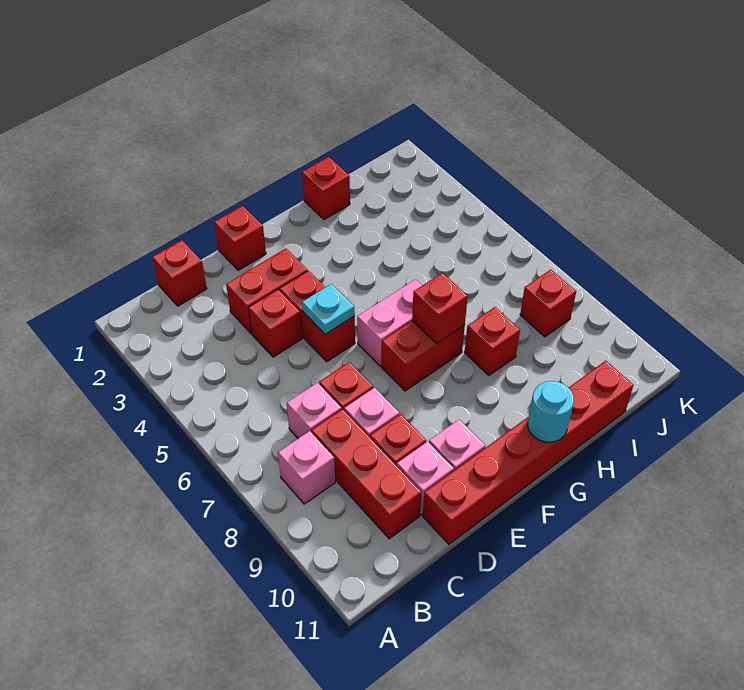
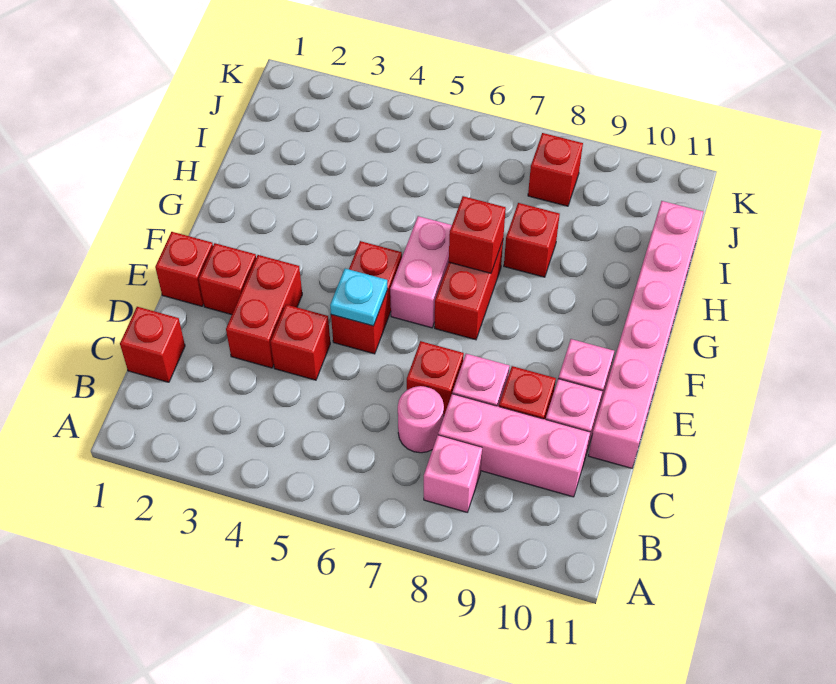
pink 1x1 brick [287,383,341,438] -> pink 1x1 round brick [398,386,444,453]
red 1x3 brick [311,409,421,539] -> pink 1x3 brick [438,394,590,497]
red 1x6 brick [423,361,633,544] -> pink 1x6 brick [588,201,703,468]
red 1x2 brick [280,271,355,361] -> red 1x2 brick turned to [331,241,402,354]
cyan 1x1 round brick [528,381,574,442] -> none
red 1x1 brick [302,157,350,220] -> red 1x1 brick moved to [199,243,256,315]

